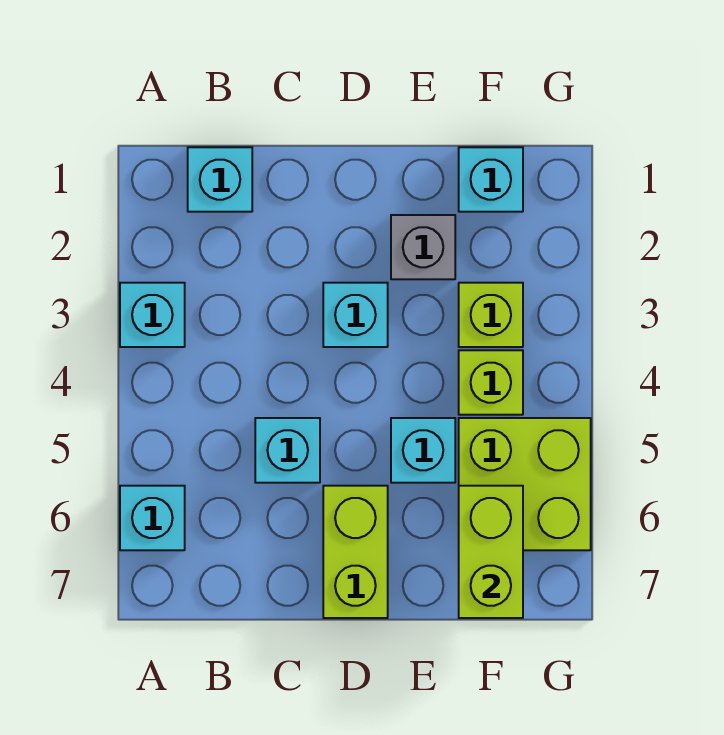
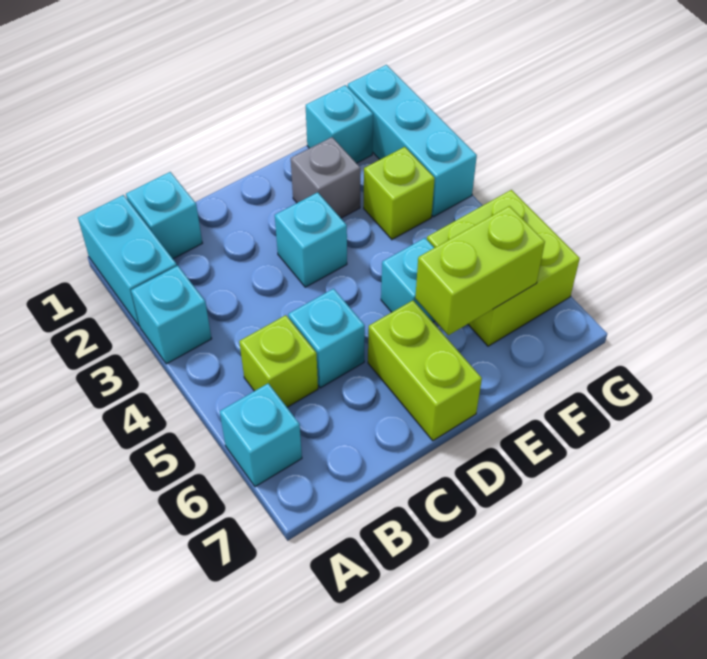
none -> cyan 1x2 brick [78,195,177,326]
lime 1x1 brick [459,350,523,415] -> lime 1x1 brick moved to [239,315,318,407]
lime 1x2 brick [459,486,523,618] -> lime 1x2 brick turned to [415,206,545,335]
none -> cyan 1x3 brick [348,65,477,217]

